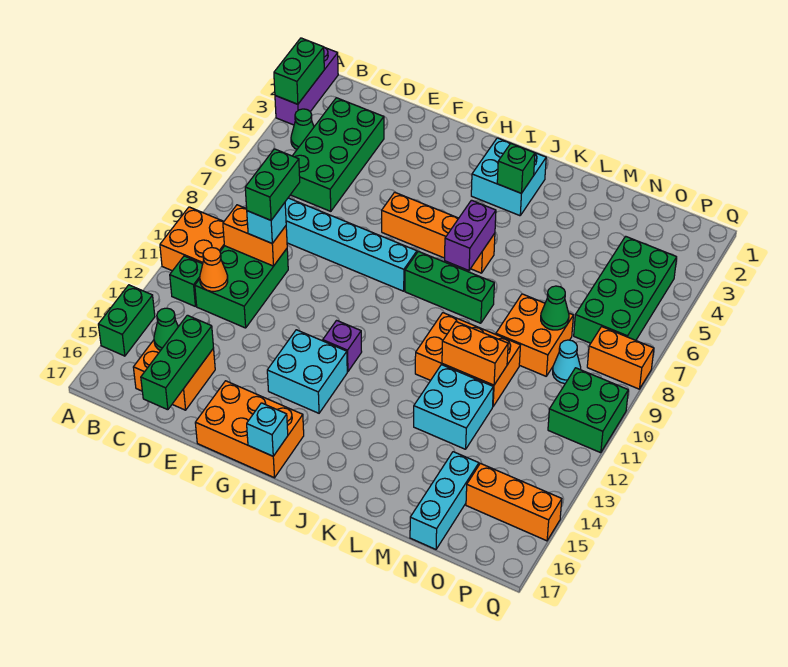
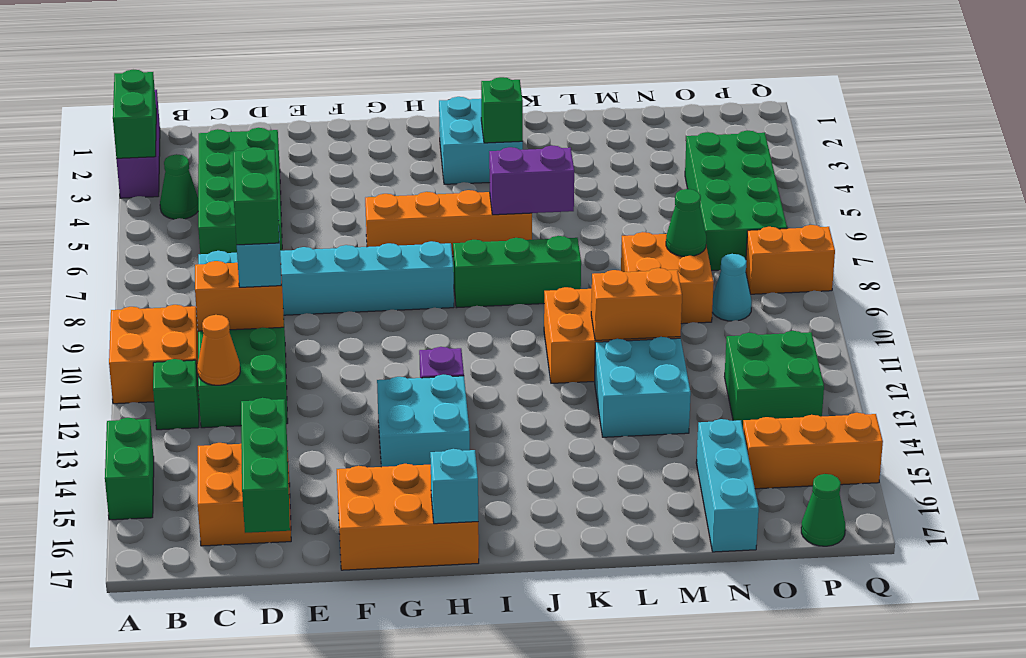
green 1x1 cone [154,308,178,351] -> green 1x1 cone moved to [801,474,845,546]
purple 1x2 brick [445,200,496,270] -> purple 1x2 brick turned to [489,146,574,215]
green 2x2 brick [548,368,628,453] -> green 2x2 brick moved to [724,331,824,427]

